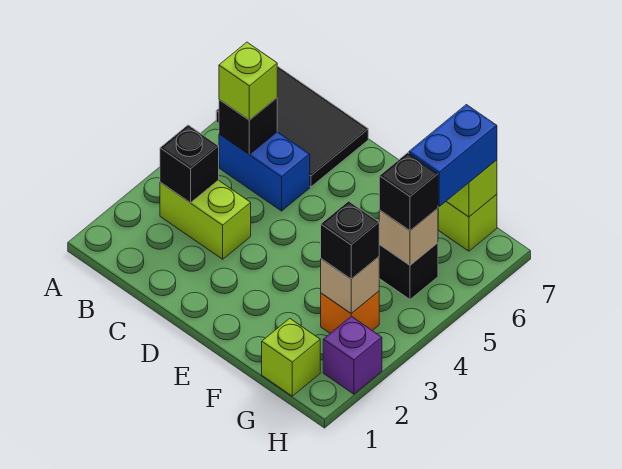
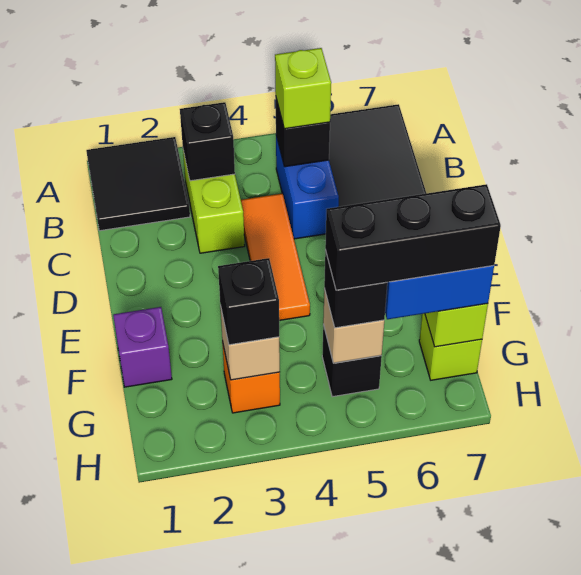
none -> black 2x2 tile [86,137,190,231]
none -> orange 1x3 tile [241,193,310,320]
lime 1x1 brick [262,318,320,396] -> none
none -> black 1x3 brick [325,184,501,290]
purple 1x1 brick [323,316,382,394] -> purple 1x1 brick moved to [113,307,172,387]

